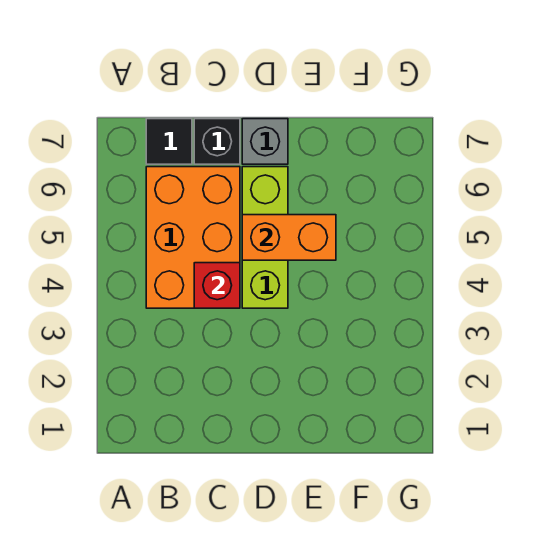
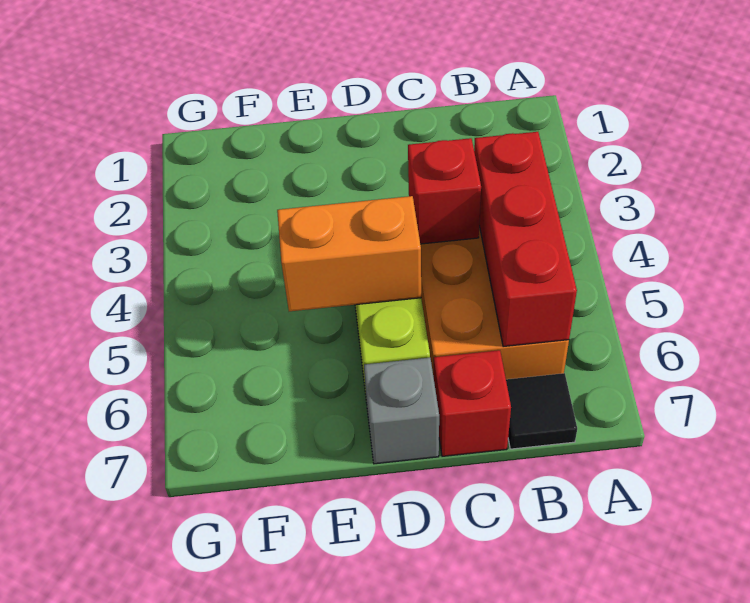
none -> red 1x3 brick [474,132,577,347]
black 1x1 brick [194,119,240,164] -> red 1x1 brick [434,350,511,456]

